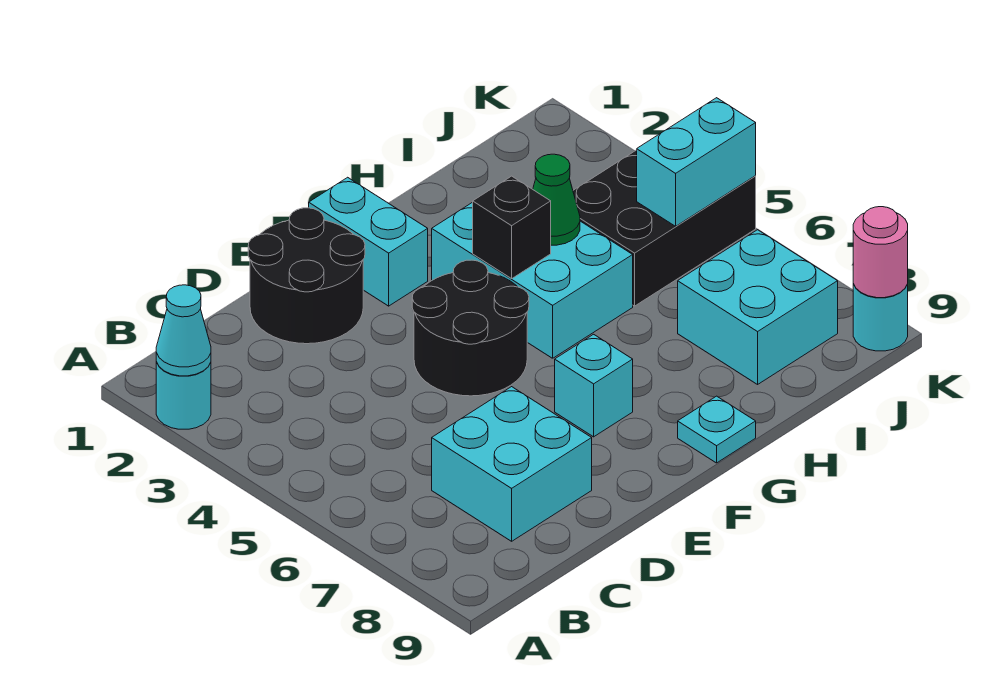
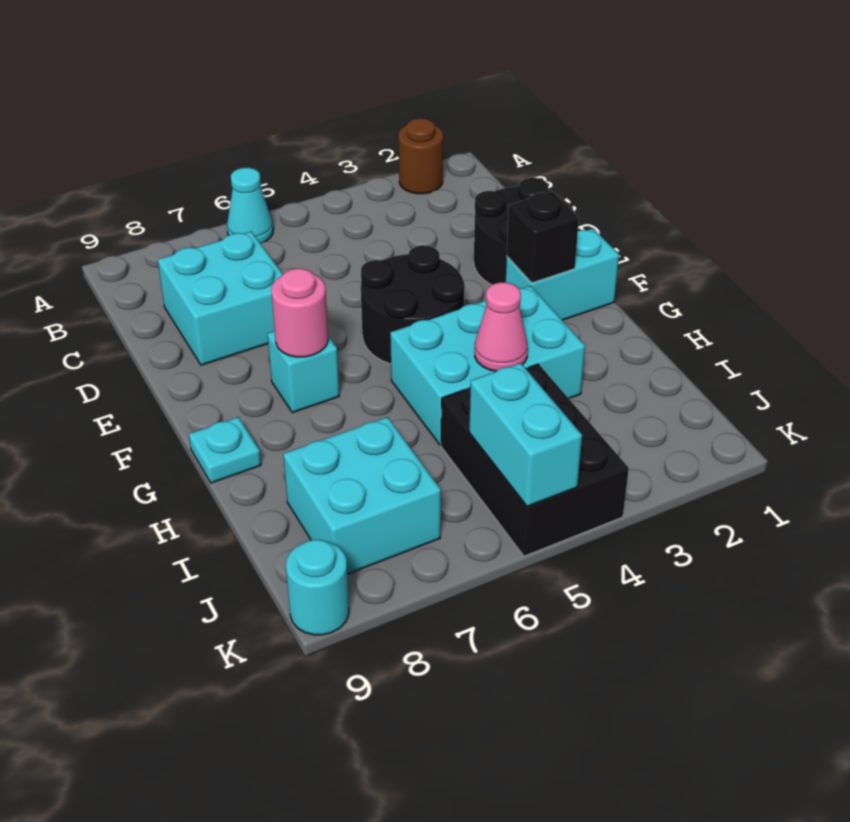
cyan 1x1 round brick [156,362,211,429] -> brown 1x1 round brick [399,118,443,194]
cyan 1x1 cone [156,285,211,376] -> cyan 1x1 cone moved to [227,168,273,243]
black 1x1 brick [473,176,551,279] -> black 1x1 brick moved to [507,192,579,283]
green 1x1 cone [533,154,580,245] -> pink 1x1 cone [475,282,528,371]
pink 1x1 round brick [853,207,908,298] -> pink 1x1 round brick moved to [271,268,328,357]

